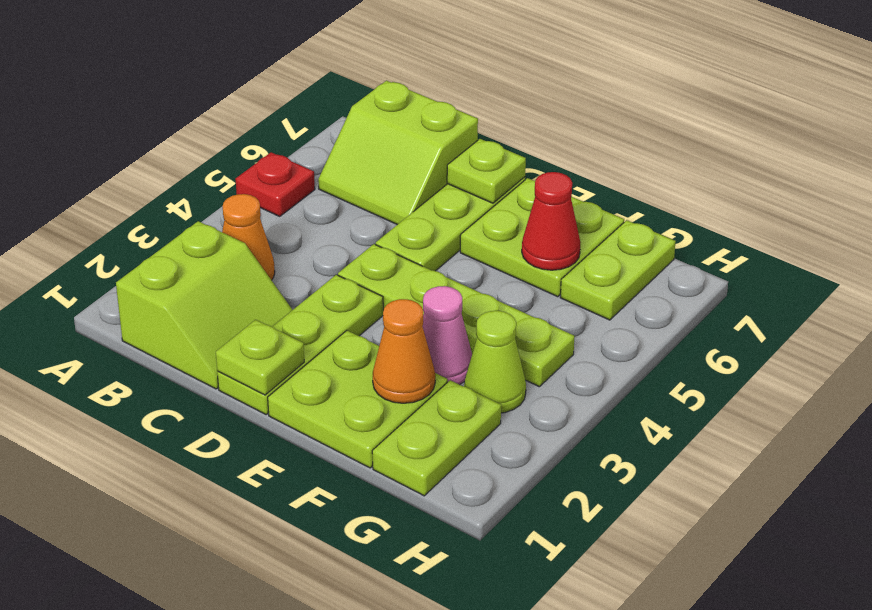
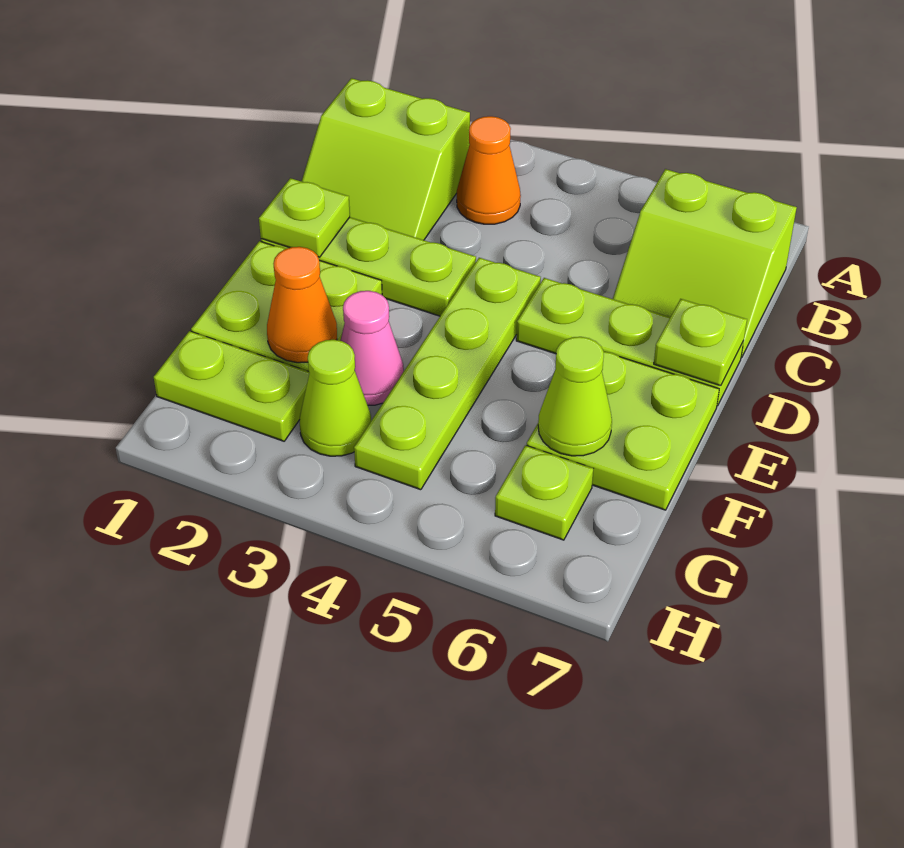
red 1x1 plate [236,152,315,216] -> none
lime 2x2 slope [318,81,478,225] -> lime 2x2 slope turned to [613,169,797,358]
red 1x1 cone [522,172,581,270] -> lime 1x1 cone [538,337,612,456]
lime 1x2 plate [560,220,676,320] -> lime 1x1 plate [495,445,593,540]

